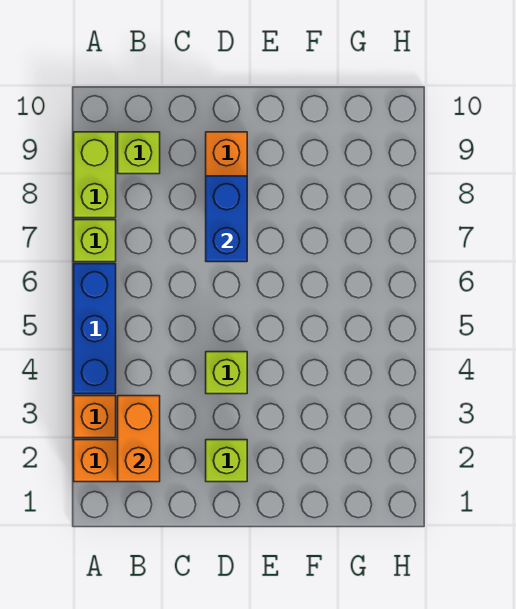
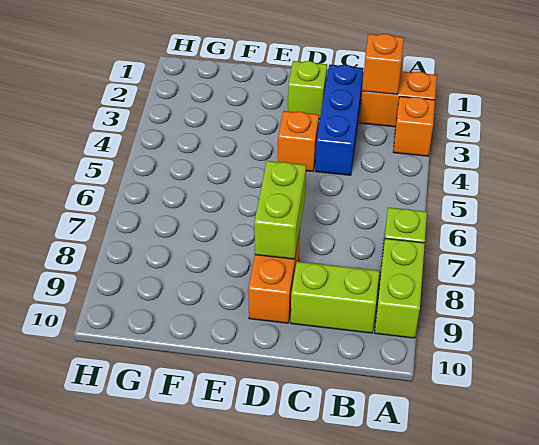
blue 1x3 brick [74,264,116,394] -> blue 1x3 brick moved to [315,65,364,175]
orange 1x2 brick [118,396,160,482] -> orange 1x1 brick [362,34,404,95]
lime 1x1 brick [118,132,160,174] -> lime 1x2 brick [291,262,379,333]
lime 1x1 brick [206,352,247,394] -> orange 1x1 brick [278,111,319,171]
blue 1x2 brick [206,176,247,262] -> lime 1x2 brick [254,161,306,259]

